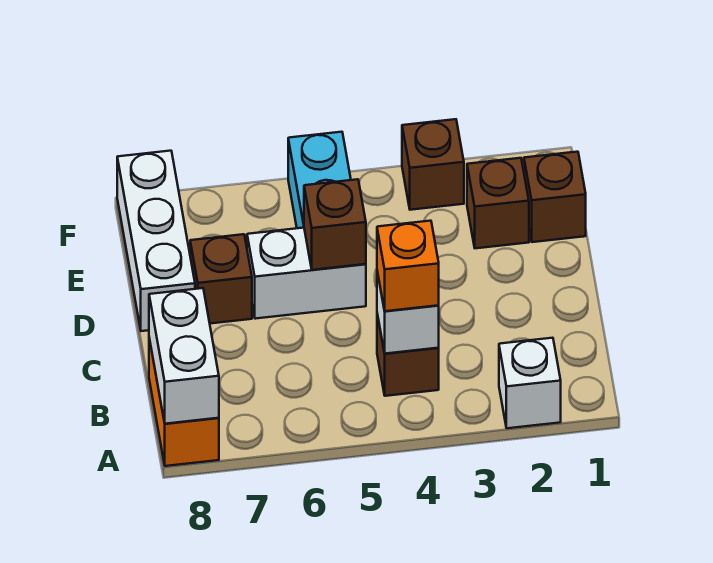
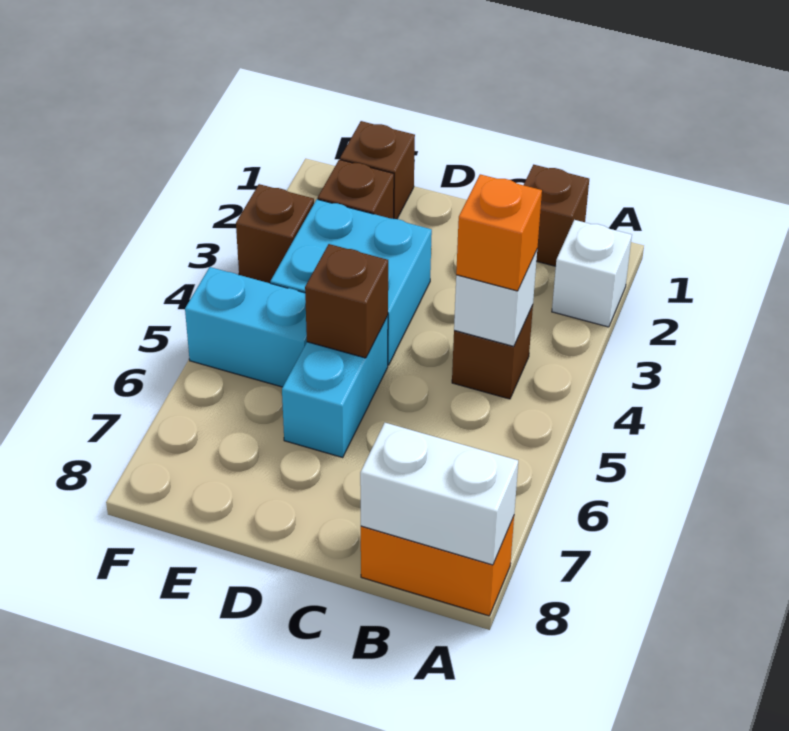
none -> cyan 2x2 brick [270,199,432,365]
white 1x2 brick [247,228,366,319] -> cyan 1x2 brick [282,316,388,457]
brown 1x1 brick [190,234,252,324] -> brown 1x1 brick moved to [524,165,589,266]
white 1x3 brick [117,151,195,331] -> none

